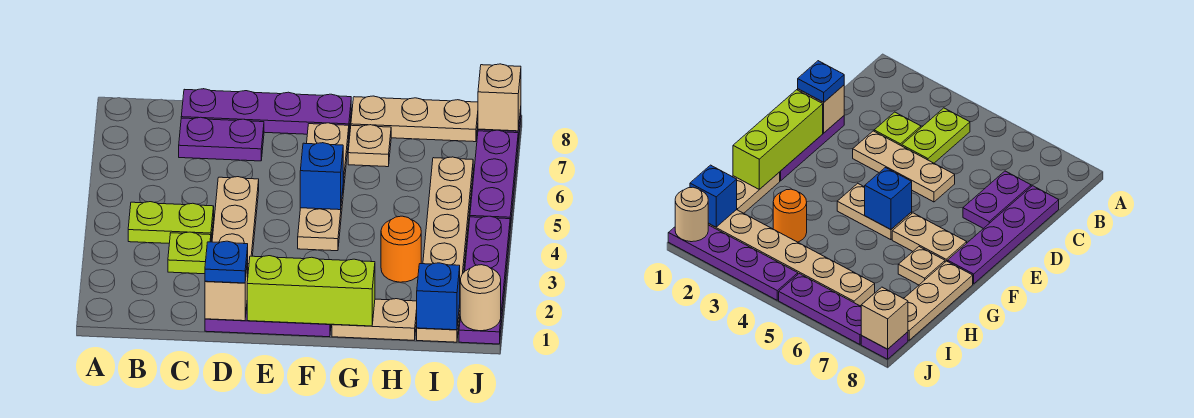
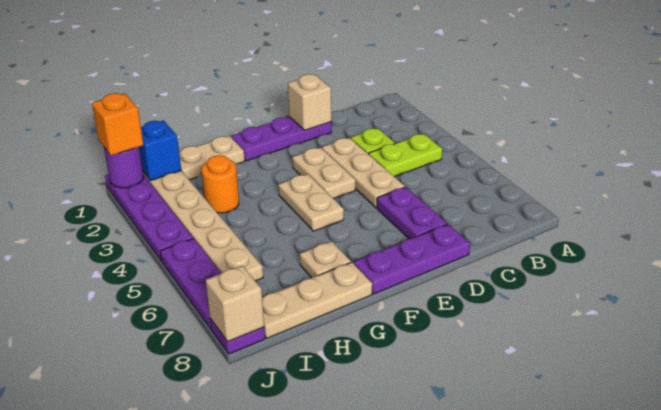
purple 1x2 plate [179,117,264,161] -> purple 1x2 plate turned to [377,187,447,239]
purple 1x4 plate [181,89,351,134] -> purple 1x3 plate [354,224,470,294]
blue 1x1 plate [205,241,248,283] -> none
lime 1x3 brick [247,256,375,326] -> none
blue 1x1 brick [300,143,343,210] -> none
tan 1x2 plate [307,123,349,193] -> tan 1x2 plate moved to [292,148,355,199]
tan 1x1 round brick [460,265,501,331] -> purple 1x1 round brick [104,147,144,188]
none -> orange 1x1 brick [92,93,143,156]

